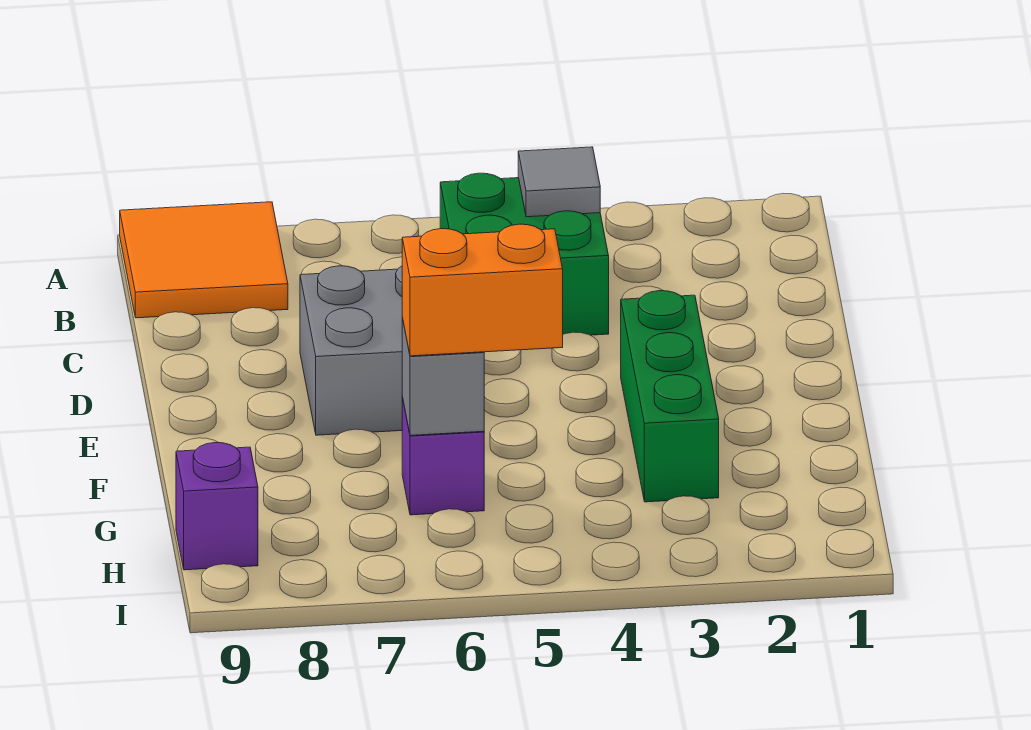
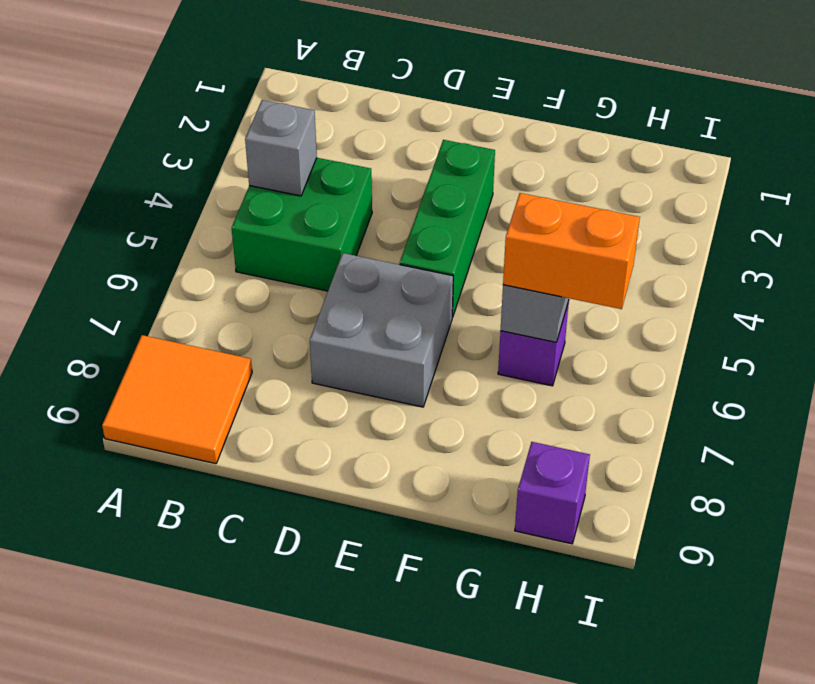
grey 1x1 tile [518,147,600,217] -> grey 1x1 brick [245,100,317,196]
green 1x3 brick [621,291,719,502] -> green 1x3 brick turned to [400,140,495,317]
orange 1x2 brick [402,224,563,356] -> orange 1x2 brick turned to [503,193,640,309]

